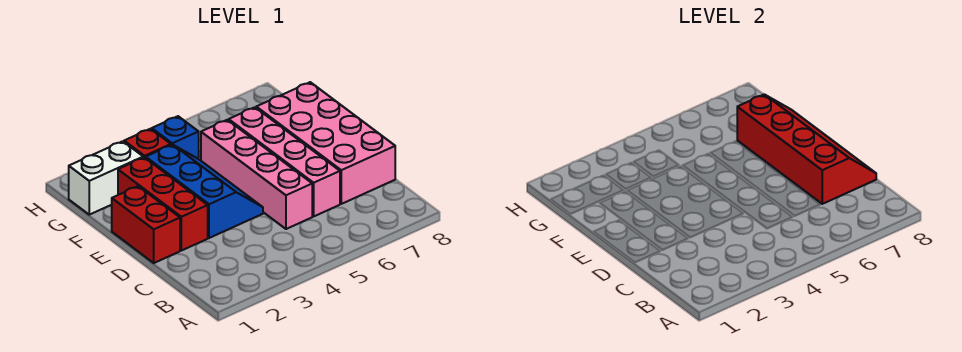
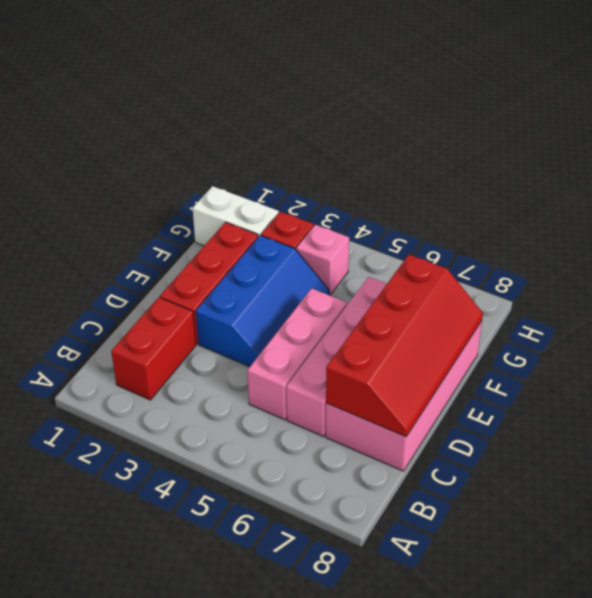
pink 1x4 brick [201,120,312,229] -> pink 1x3 brick [247,288,347,420]
red 1x2 brick [112,186,180,263] -> red 1x2 brick moved to [111,297,196,400]
blue 1x1 brick [152,116,199,159] -> pink 1x1 brick [296,225,349,295]

